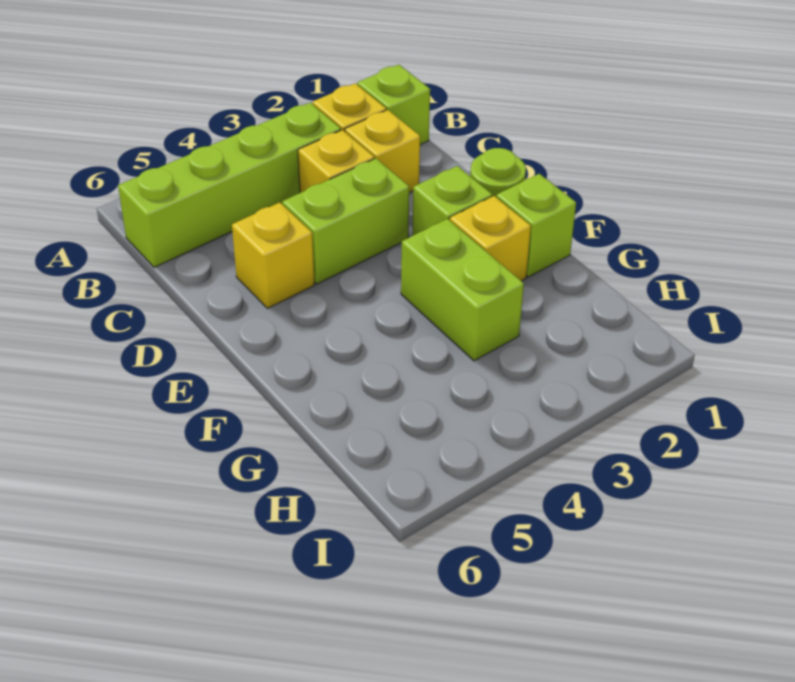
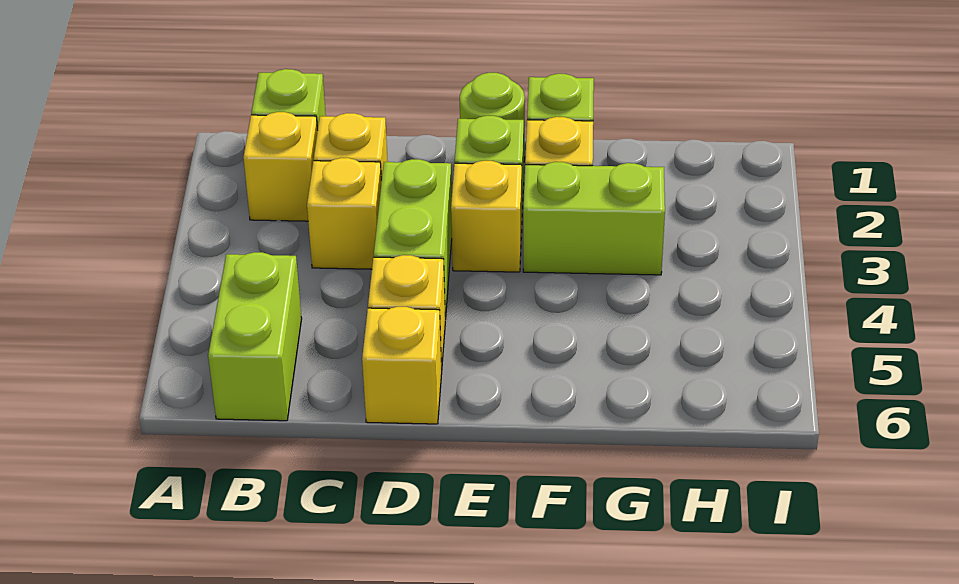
lime 1x4 brick [118,103,341,267] -> lime 1x2 brick [208,252,302,421]
none -> yellow 1x1 brick [362,307,442,424]
none -> yellow 1x1 brick [451,161,522,272]

